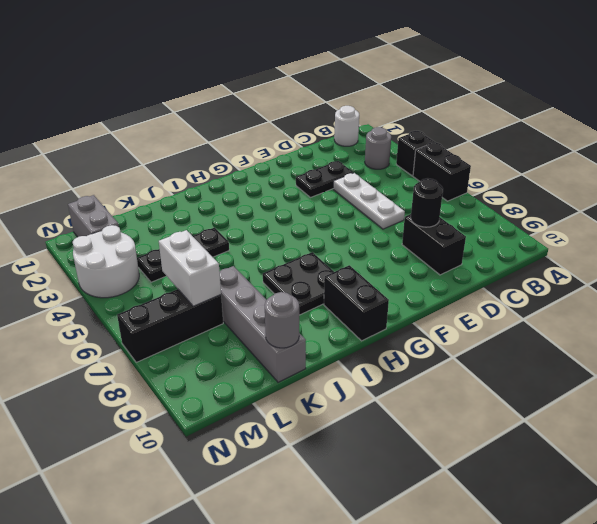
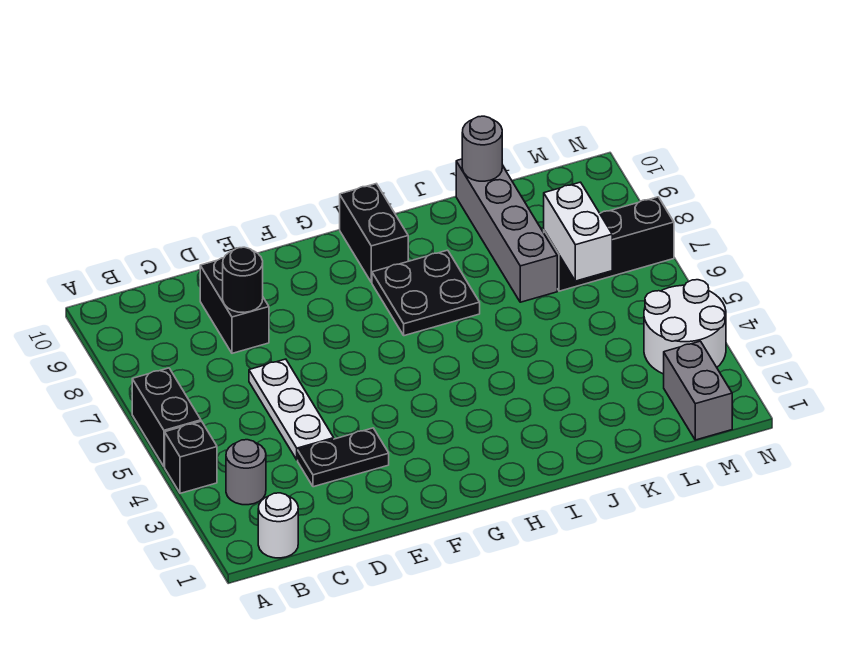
black 1x3 plate [137,227,229,282] -> none

